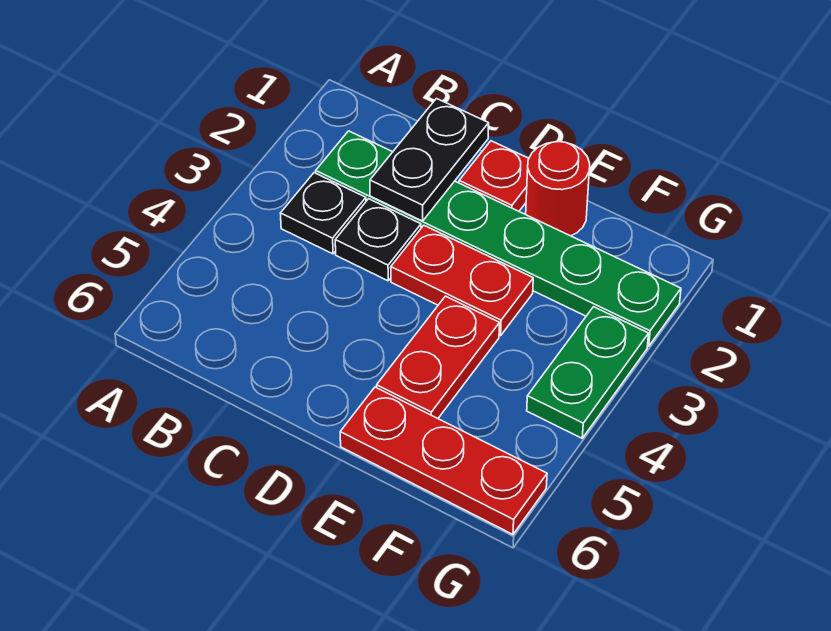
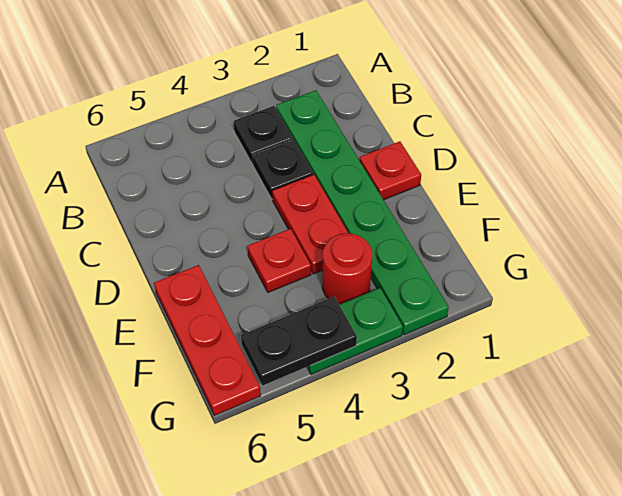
black 1x2 plate [370,99,489,221] -> black 1x2 plate moved to [241,297,357,386]
red 1x1 round brick [526,142,590,236] -> red 1x1 round brick moved to [322,233,372,305]
red 1x2 plate [377,296,500,418] -> red 1x1 plate [247,229,311,292]

